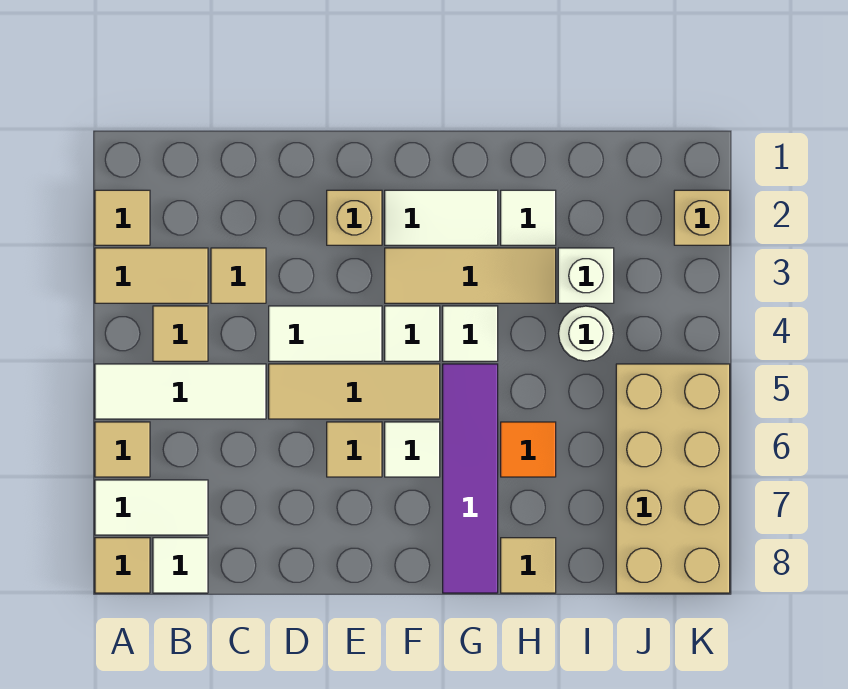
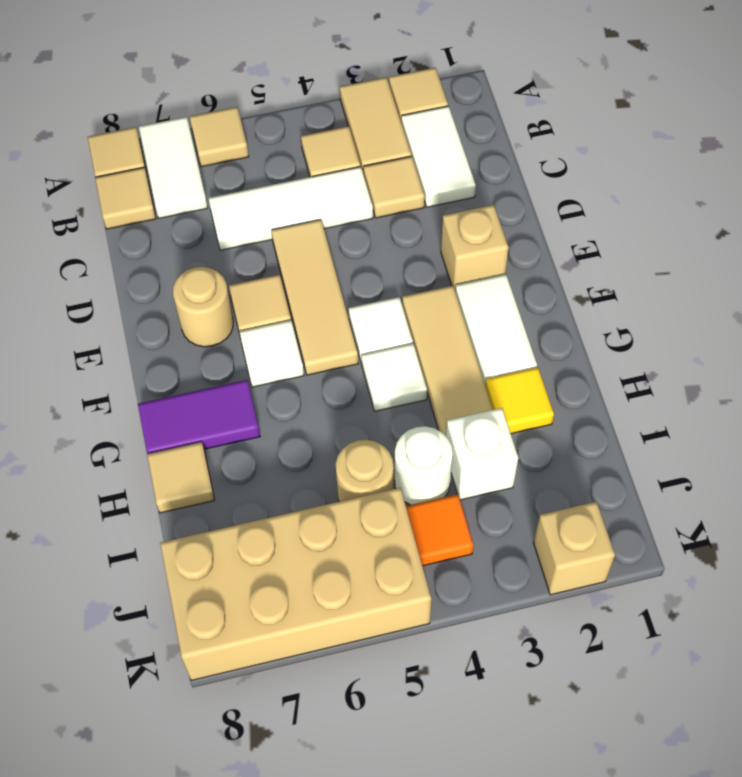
white 1x3 tile [95,364,266,419] -> white 1x3 tile turned to [208,167,373,250]
white 1x1 tile [153,538,208,593] -> tan 1x1 tile [95,167,156,229]
white 1x2 tile [269,306,382,361] -> white 1x2 tile moved to [401,106,476,207]
none -> tan 1x1 round brick [173,267,233,347]
purple 1x4 tile [443,364,498,593] -> purple 1x2 tile [138,380,260,454]
white 1x1 tile [501,190,556,245] -> yellow 1x1 tile [485,368,554,433]
orange 1x1 tile [501,422,556,477] -> orange 1x1 tile moved to [406,494,473,566]
none -> tan 1x1 round brick [336,439,394,502]

